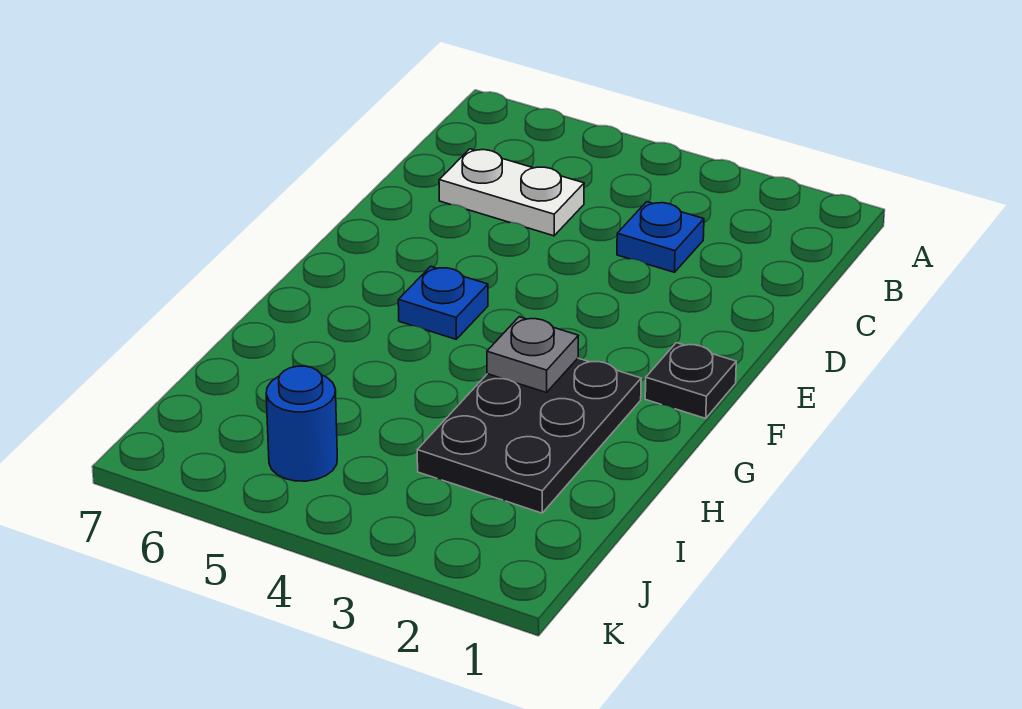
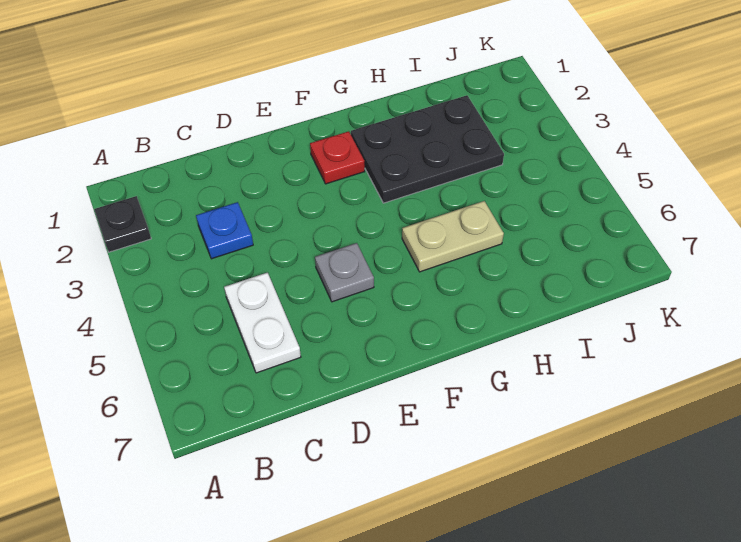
black 1x1 plate [645,343,736,418] -> black 1x1 plate moved to [94,196,151,252]
none -> red 1x1 plate [310,131,365,184]
blue 1x1 plate [398,266,488,339] -> none
grey 1x1 plate [487,317,578,393] -> grey 1x1 plate moved to [315,243,374,302]
none -> tan 1x2 plate [402,201,504,272]
blue 1x1 round brick [266,366,337,481] -> none

